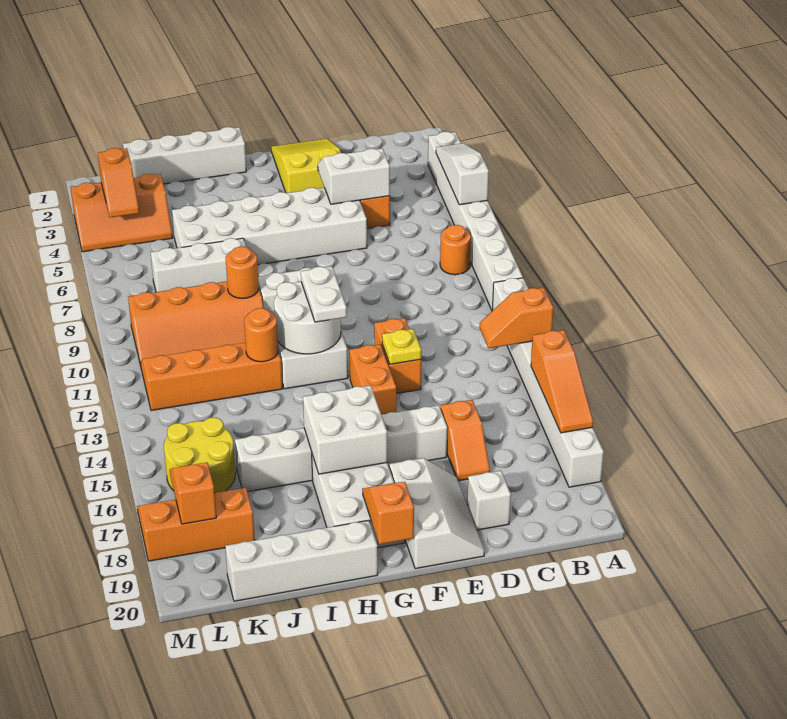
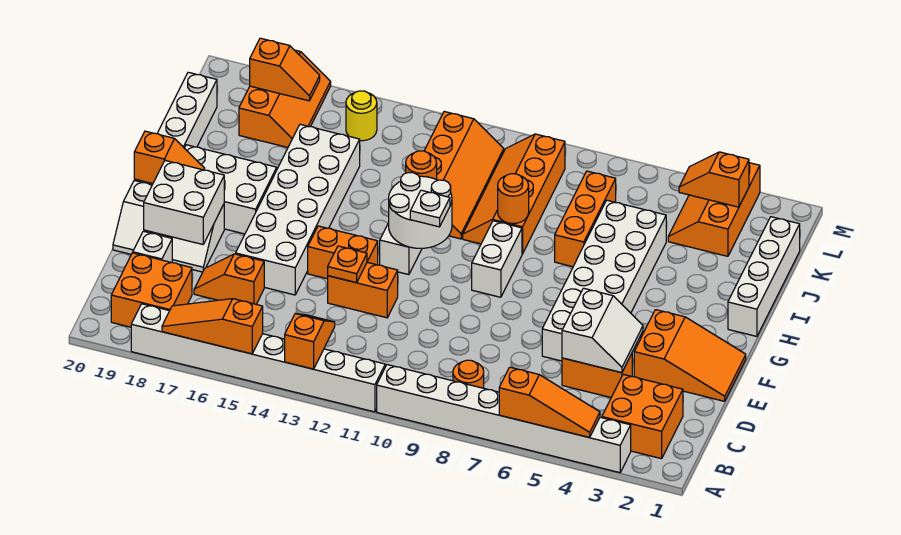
white 1x3 slope [436,143,489,205] -> orange 1x3 slope [499,367,600,437]
none -> orange 2x2 brick [602,374,683,459]
none -> orange 2x2 brick [111,253,192,327]
yellow 2x3 slope [271,139,341,193] -> orange 2x3 slope [634,310,746,401]
yellow 1x1 plate [382,329,421,364] -> orange 1x1 plate [328,246,367,283]
white 1x6 brick [235,405,447,492] -> white 2x6 brick [236,124,360,295]
white 1x2 plate [301,266,347,322] -> white 1x1 plate [410,190,450,227]
white 2x2 brick [303,385,387,474] -> white 2x2 brick moved to [144,160,224,244]
white 1x3 brick [151,238,246,292] -> orange 1x3 brick [555,171,616,267]
yellow 2x2 round brick [164,417,236,493] -> yellow 1x1 round brick [346,91,377,141]

